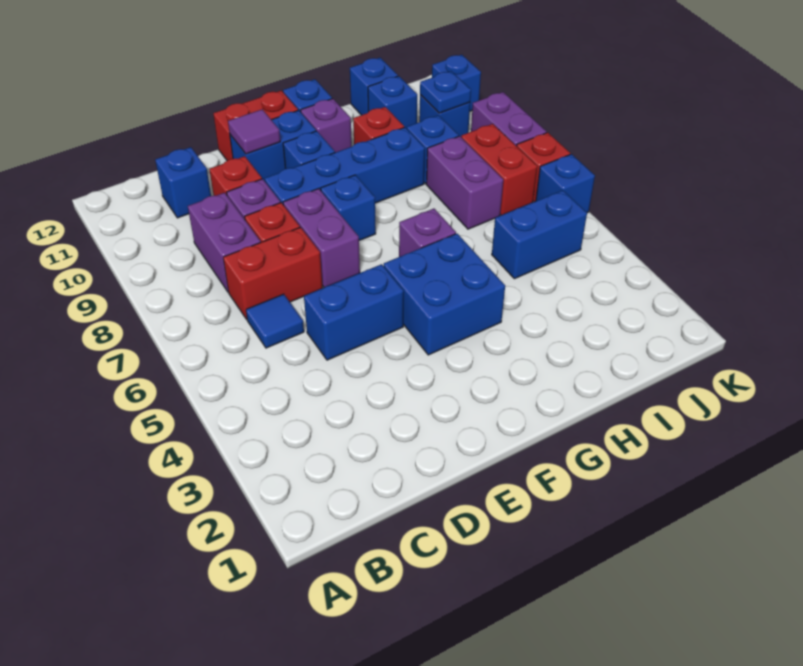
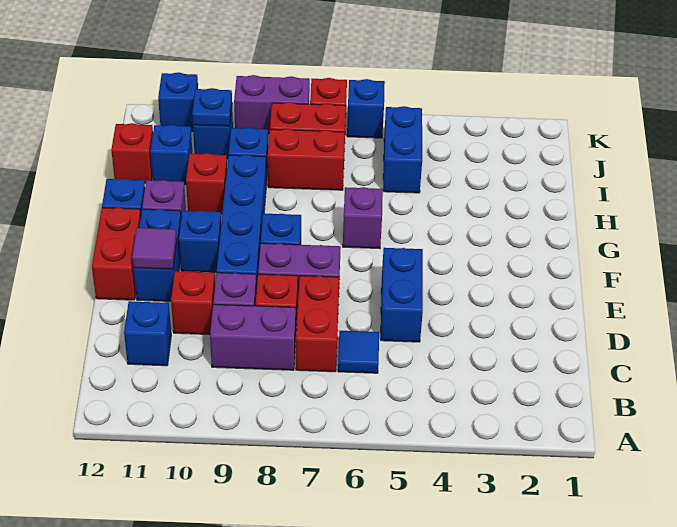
blue 2x2 brick [384,234,505,355] -> none
purple 1x2 brick [426,136,503,229] -> red 1x2 brick [268,129,345,190]
blue 1x1 brick [350,58,398,115] -> red 1x1 brick [111,123,153,183]

